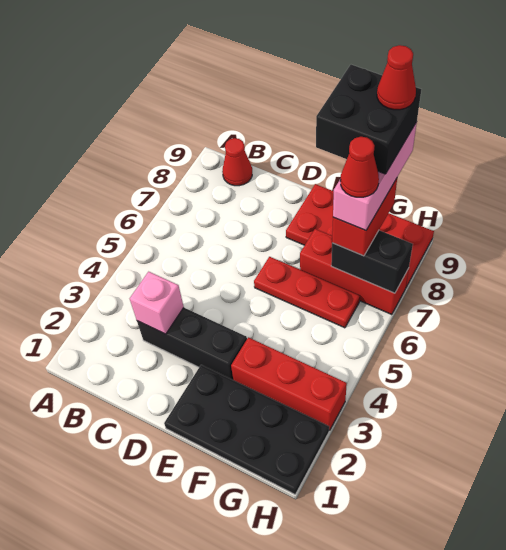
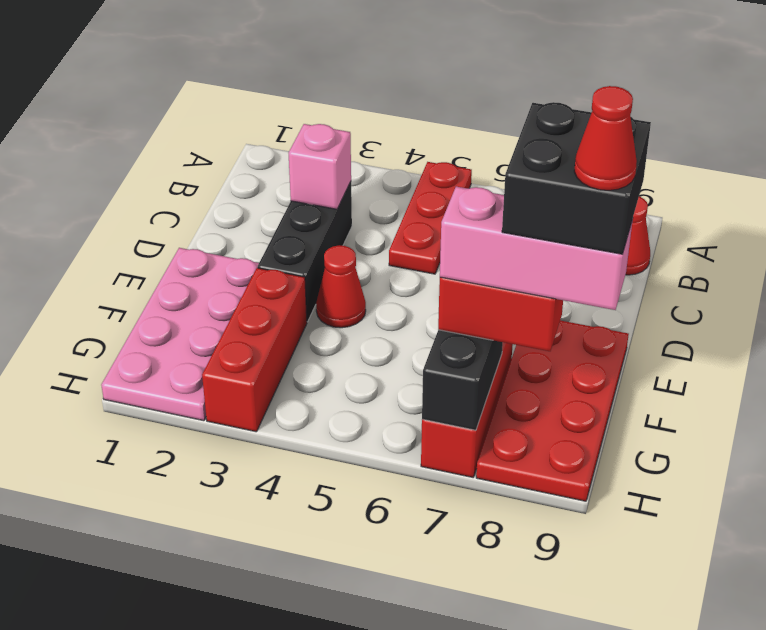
black 2x4 plate [164,365,329,494] -> pink 2x4 plate [101,248,259,421]
red 1x3 plate [254,257,360,328] -> red 1x3 plate moved to [389,162,472,274]
red 1x1 cone [340,137,379,197] -> red 1x1 cone moved to [316,245,366,328]

